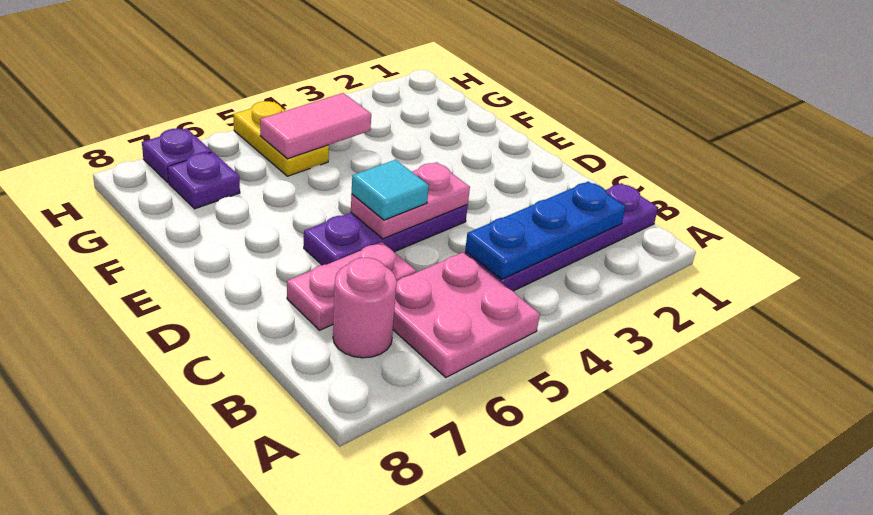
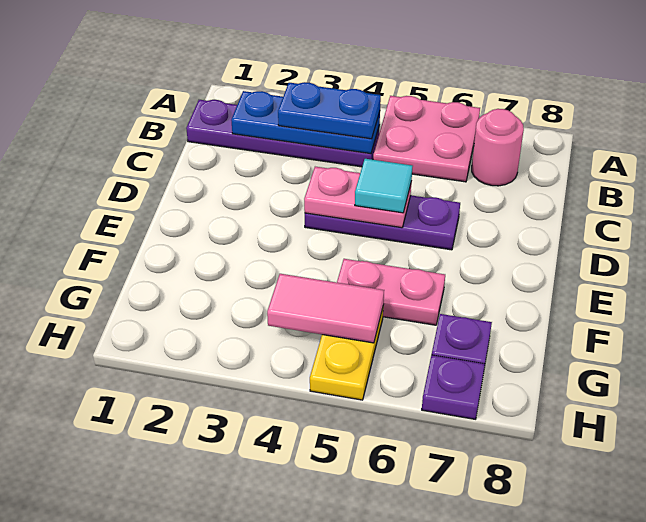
none -> blue 1x2 plate [278,82,381,139]
pink 1x2 plate [287,242,416,330] -> pink 1x2 plate moved to [337,259,445,325]

